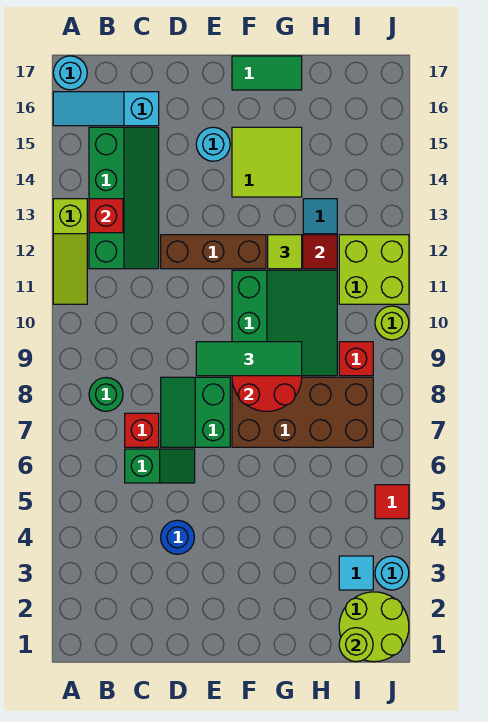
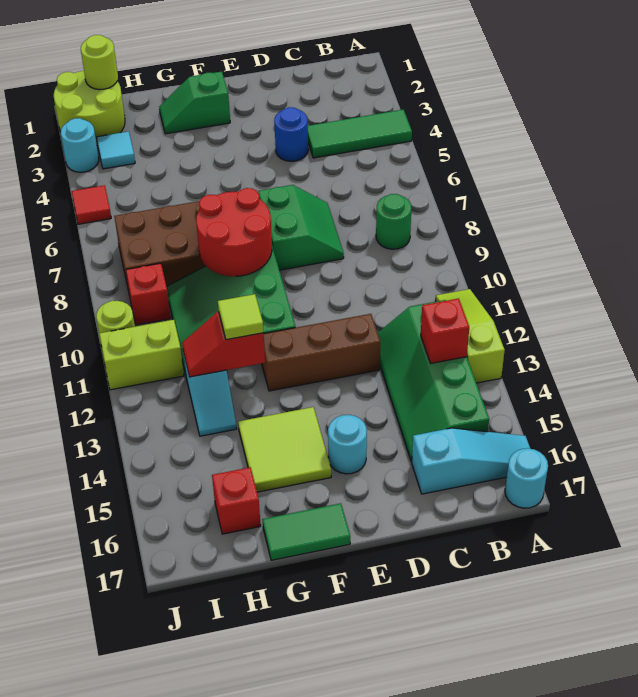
green 1x2 slope [125,449,195,483] -> green 1x2 slope moved to [159,72,230,134]
red 1x1 brick [125,413,159,447] -> red 1x1 brick moved to [212,467,261,534]
green 1x3 tile [196,342,302,376] -> green 1x3 tile moved to [308,110,412,158]
lime 2x2 brick [339,235,409,304] -> lime 1x2 brick [99,320,184,390]

